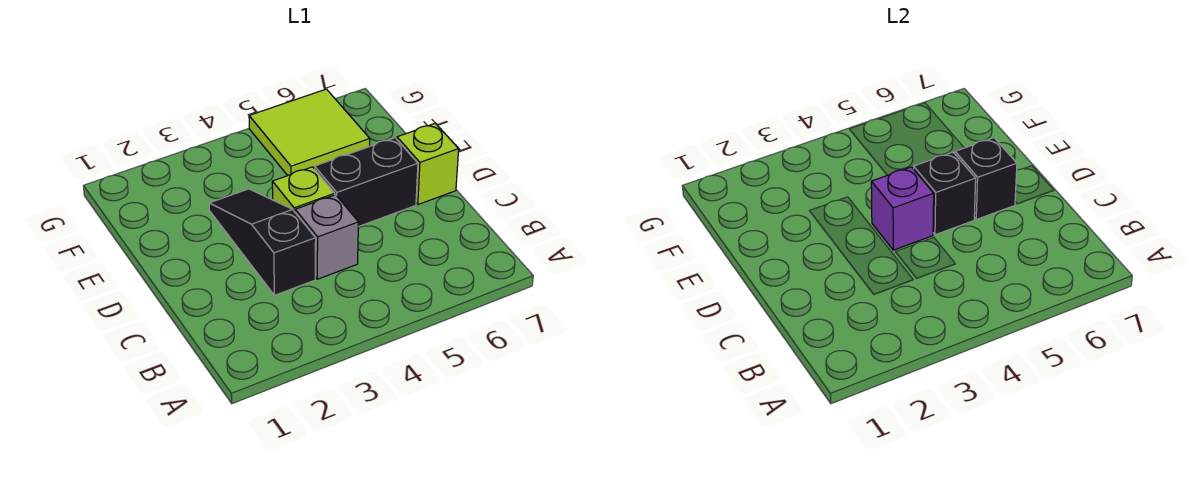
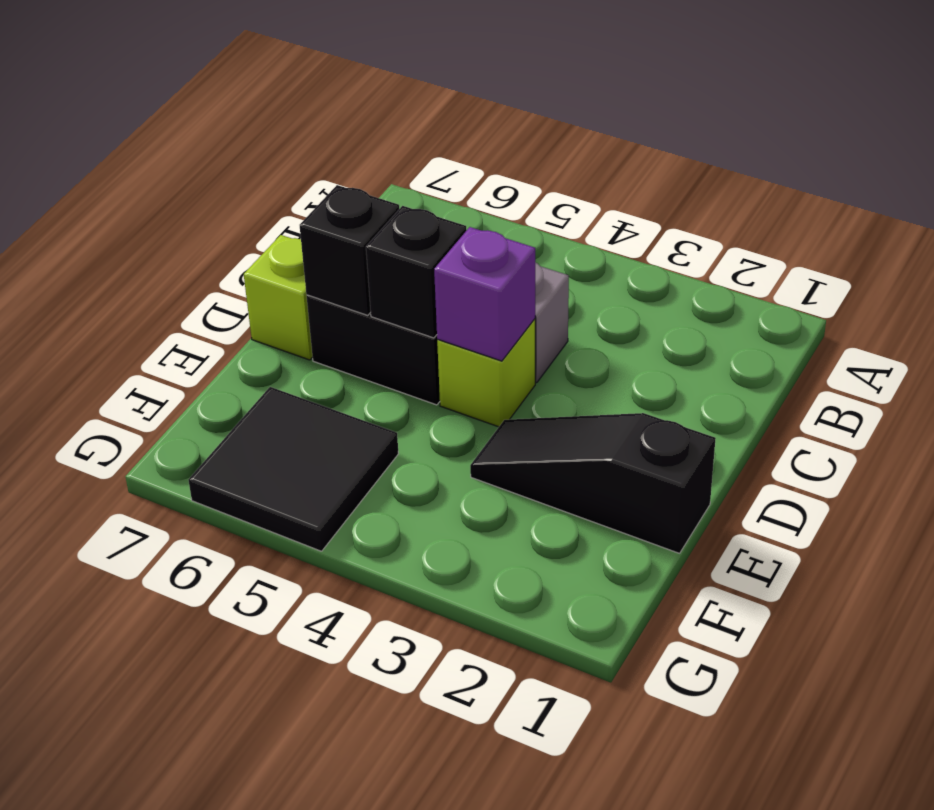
black 1x3 slope [209,189,316,295] -> black 1x3 slope turned to [470,413,716,553]
lime 2x2 tile [249,89,370,176] -> black 2x2 tile [189,387,398,551]

